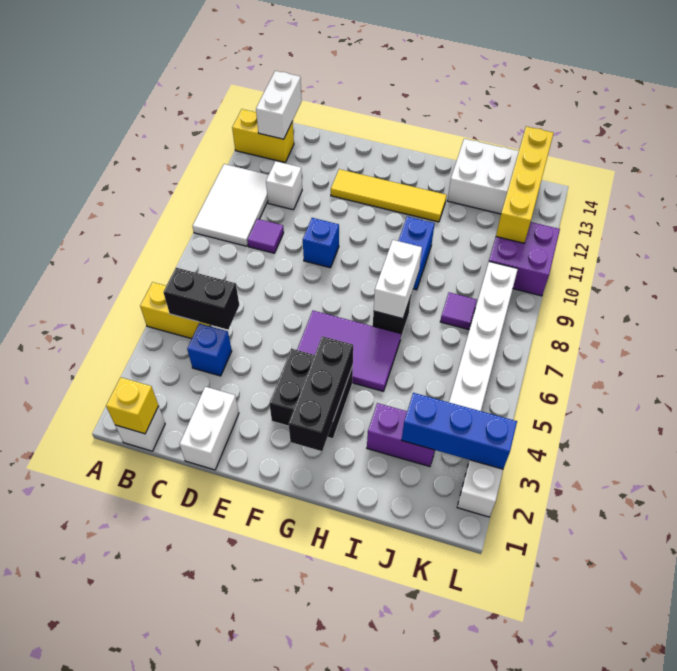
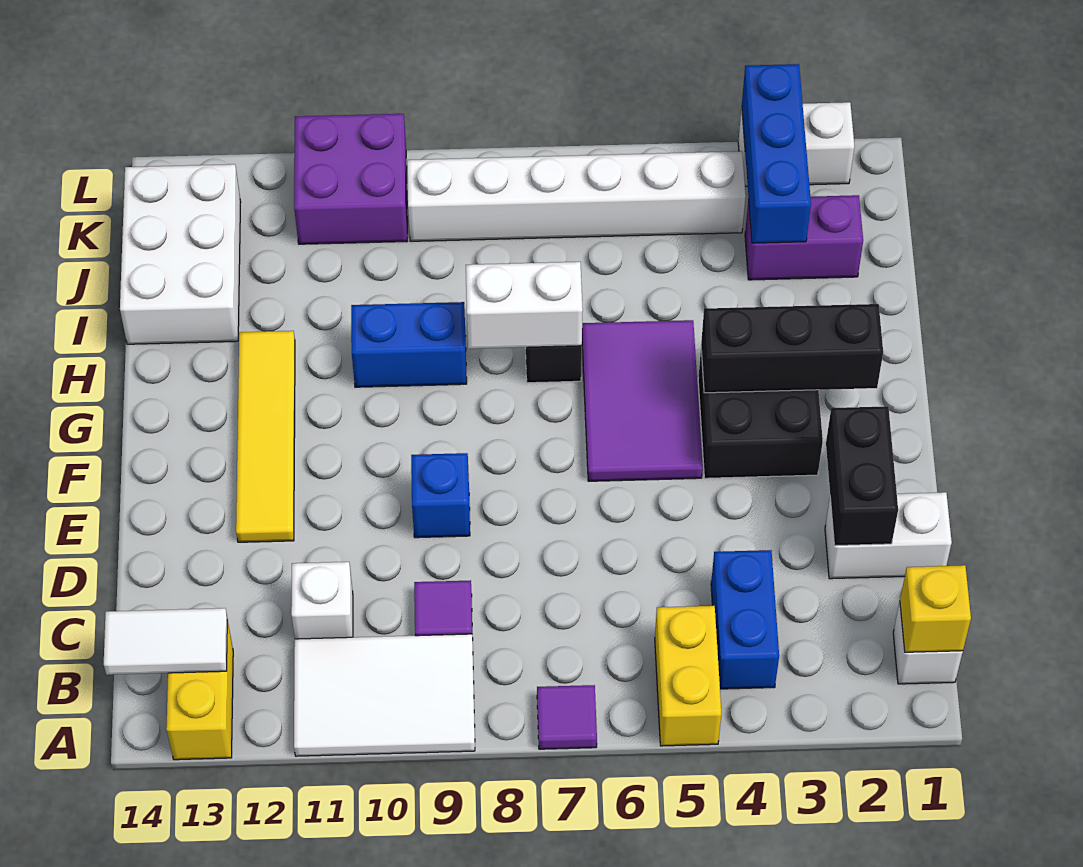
black 1x2 brick [163,268,239,330] -> black 1x2 brick moved to [826,406,898,546]
white 1x2 brick [256,71,302,139] -> white 1x2 tile [104,608,227,675]
blue 1x1 brick [187,324,232,376] -> blue 1x2 brick [711,550,779,689]
purple 1x2 brick [367,403,435,467] -> purple 1x2 brick turned to [745,195,863,280]
purple 1x1 tile [440,292,477,330] -> purple 1x1 tile moved to [537,685,597,749]
yellow 1x4 brick [496,127,554,243] -> none

